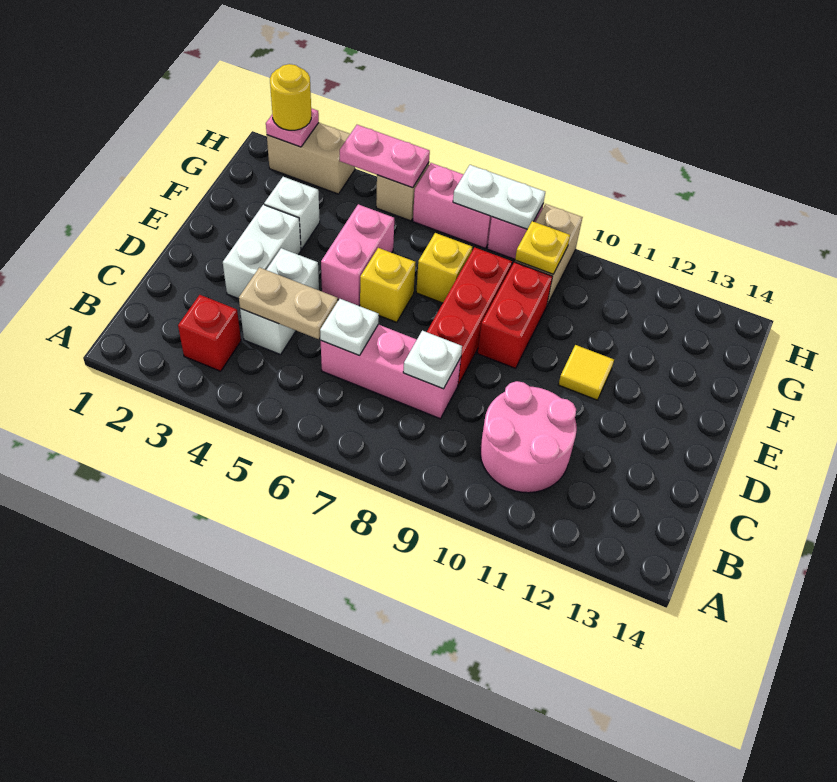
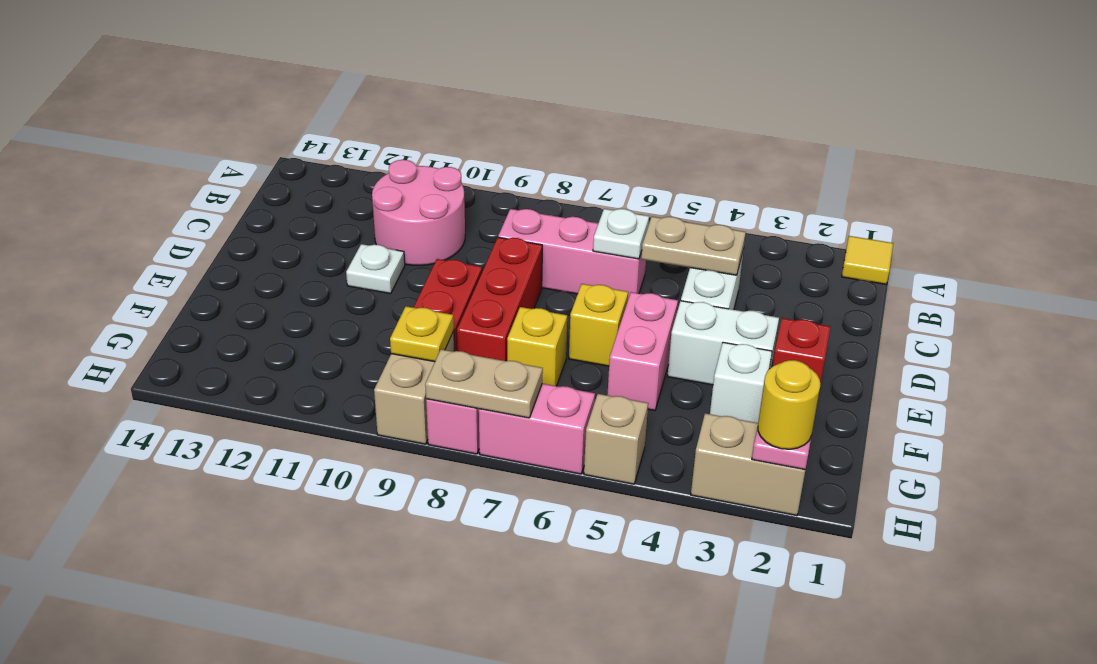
red 1x1 brick [178,295,241,371] -> red 1x1 brick moved to [773,318,830,384]
white 1x1 plate [403,331,462,389] -> white 1x1 plate moved to [346,244,405,294]
white 1x2 brick [223,205,301,299] -> white 1x2 brick turned to [668,301,779,385]
yellow 1x1 tile [558,345,614,400] -> yellow 1x1 tile moved to [842,236,893,284]
pink 1x2 plate [340,125,430,188] -> none
white 1x2 plate [453,165,545,229] -> tan 1x2 plate [425,349,543,418]

